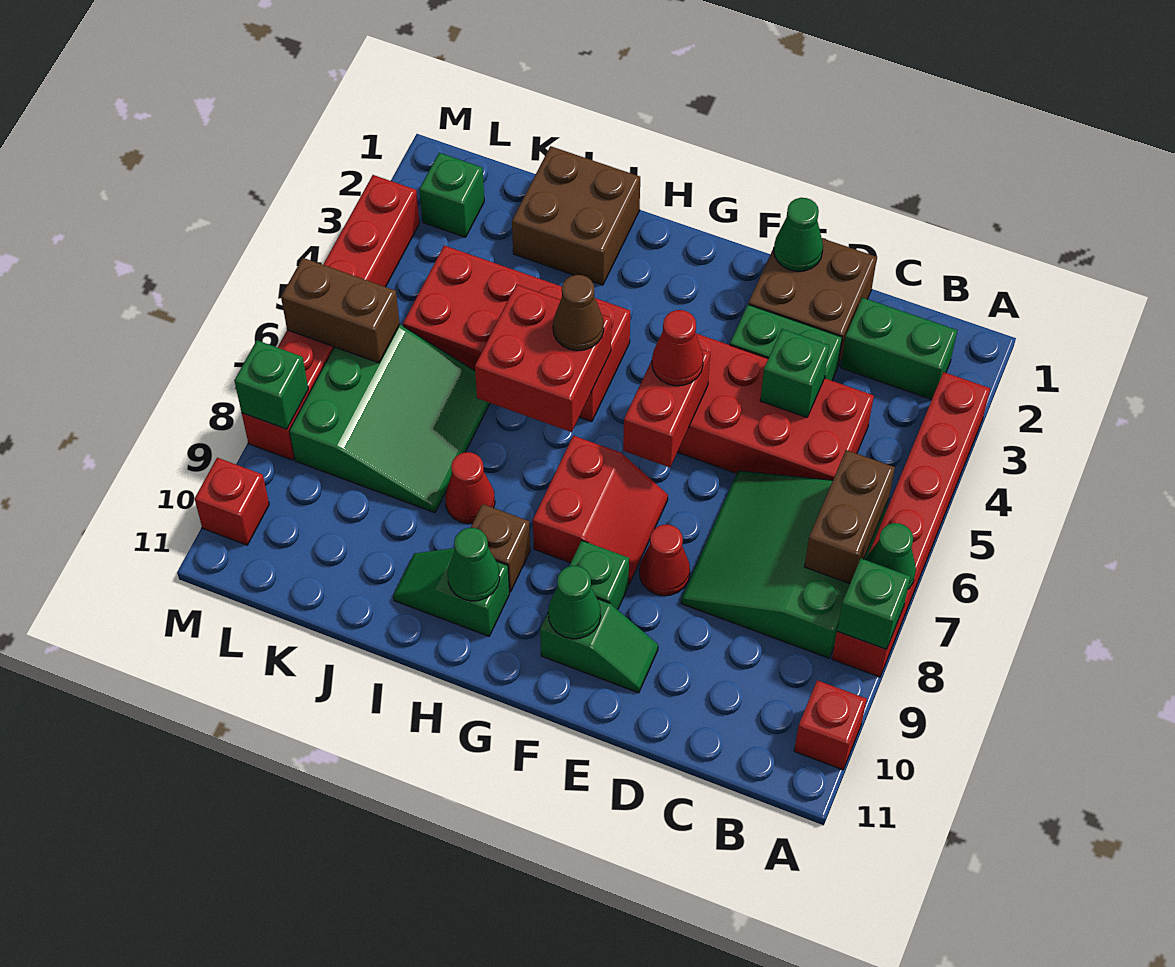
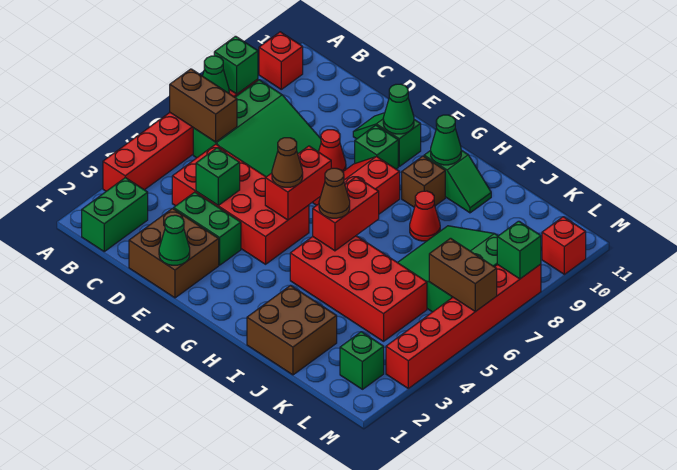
green 1x2 brick [841,298,957,400] -> green 1x2 brick turned to [82,178,148,251]
brown 1x2 brick [804,450,895,583] -> brown 1x2 brick turned to [170,69,237,142]
red 1x1 cone [652,310,703,386] -> brown 1x1 cone [272,138,303,187]
red 2x2 brick [475,284,611,432] -> red 1x2 brick [313,177,379,251]

